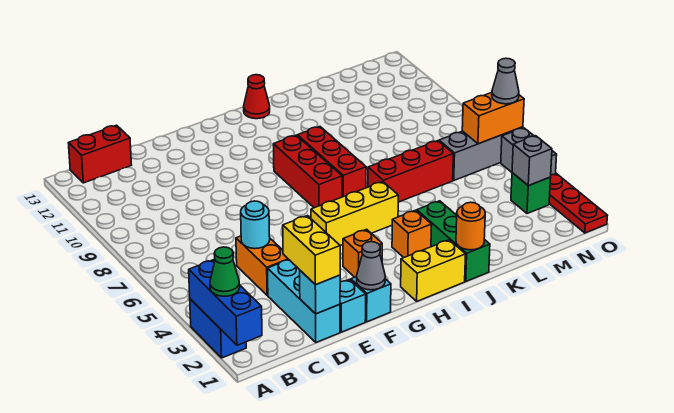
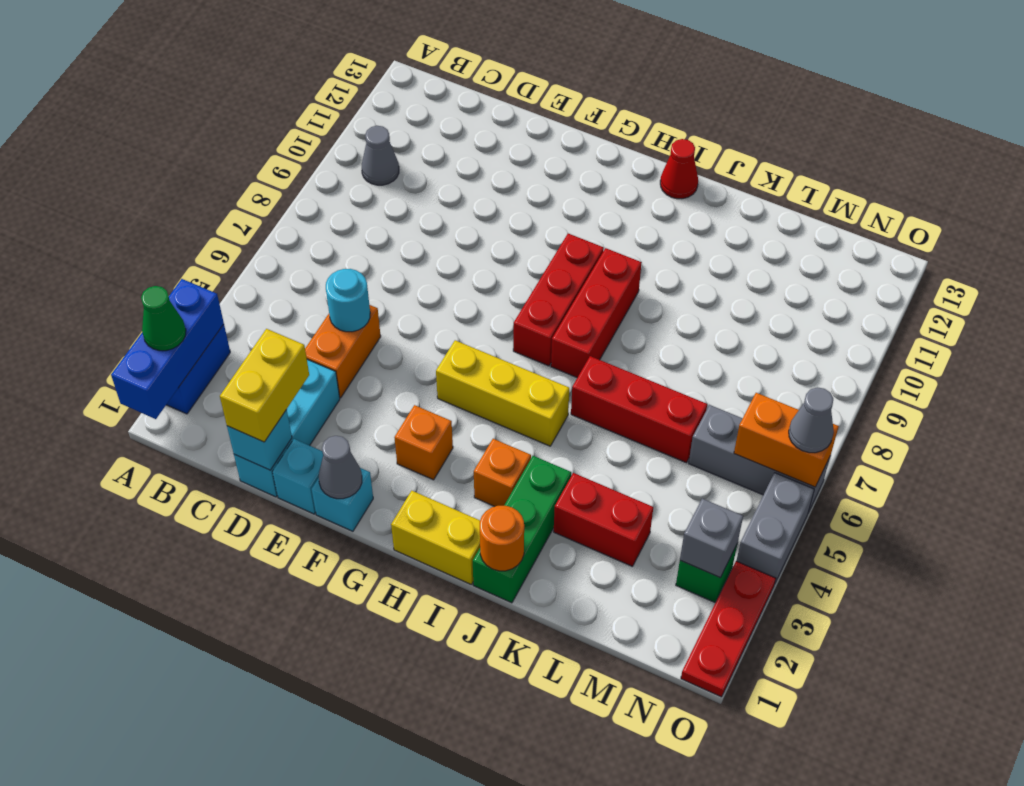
none -> grey 1x1 cone [362,126,399,185]
red 1x2 brick [69,125,131,183] -> red 1x2 brick moved to [554,473,653,566]

